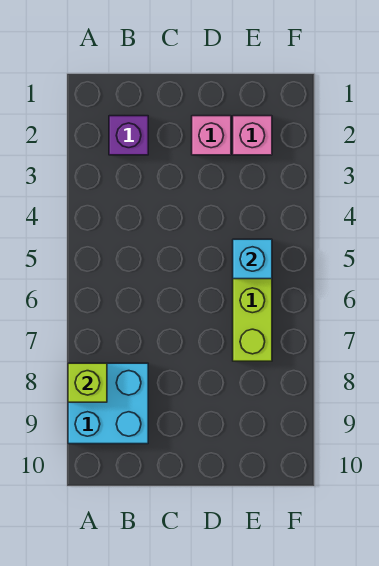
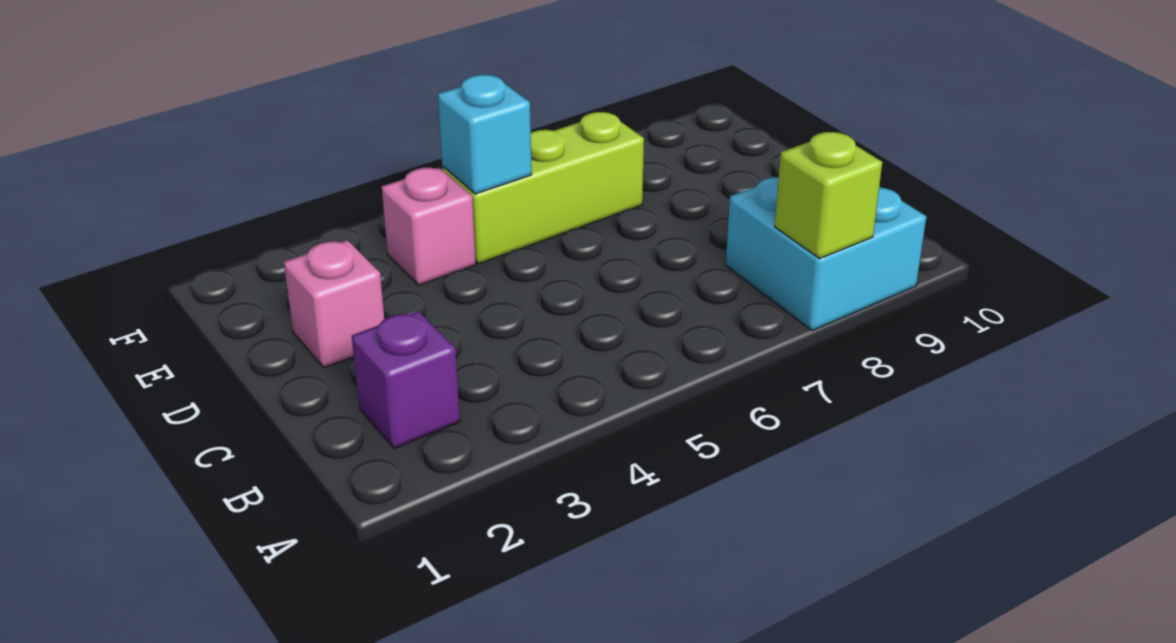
pink 1x1 brick [233,116,272,155] -> pink 1x1 brick moved to [382,168,476,285]

